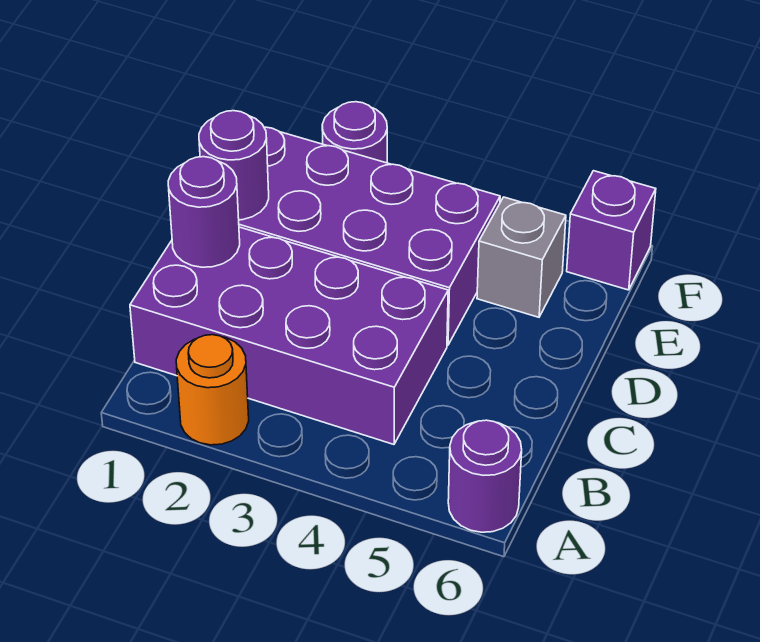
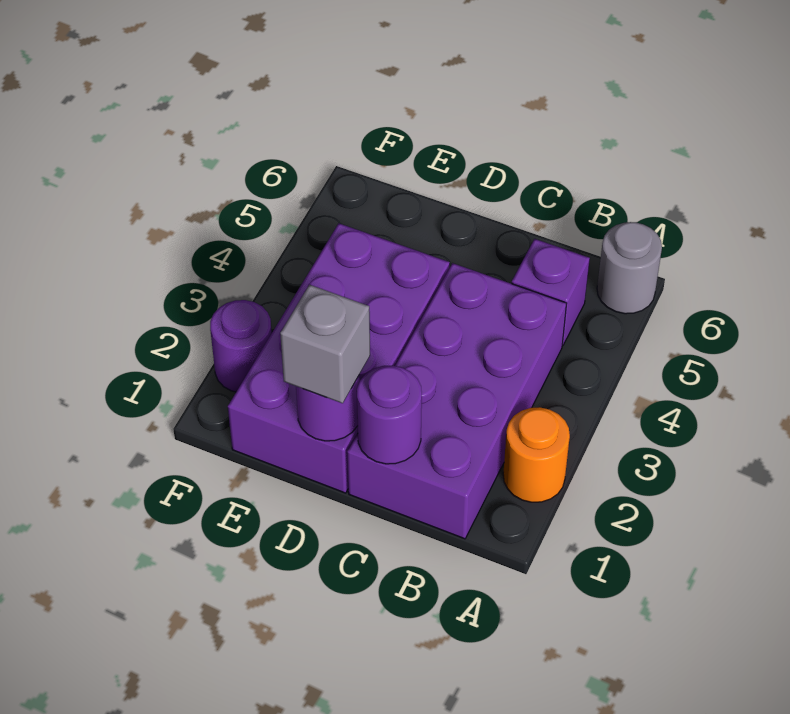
purple 1x1 round brick [448,420,522,532] -> grey 1x1 round brick [597,222,662,314]
grey 1x1 brick [477,197,566,317] -> grey 1x1 brick moved to [280,285,370,403]
purple 1x1 brick [567,171,656,290] -> purple 1x1 brick moved to [512,239,590,346]

